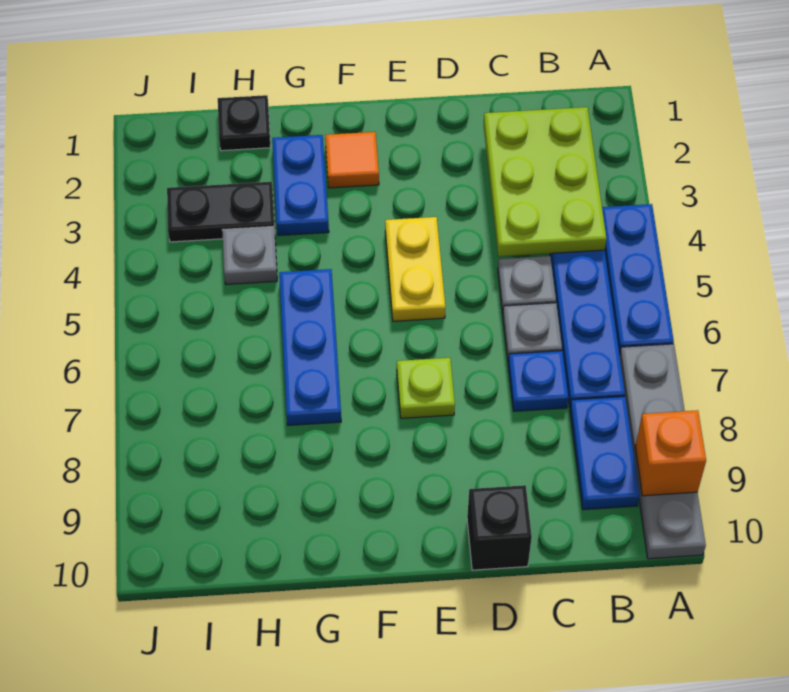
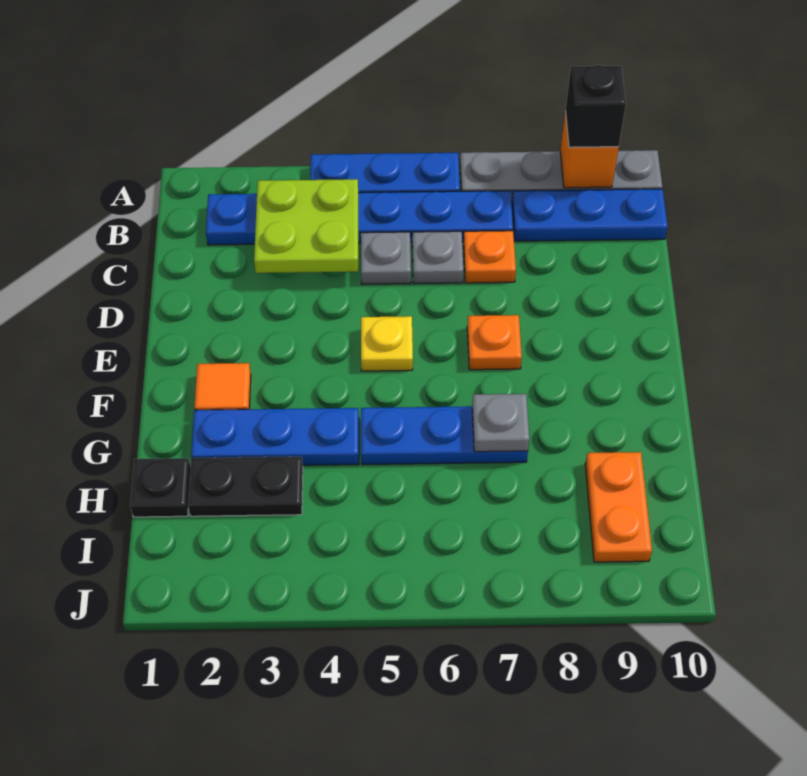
lime 2x3 plate [484,107,606,256] -> lime 2x2 plate [254,179,358,273]
blue 1x2 plate [570,396,639,510] -> blue 1x3 plate [512,189,668,241]
blue 1x1 plate [508,351,568,411] -> orange 1x1 plate [464,231,516,283]
black 1x1 brick [467,485,532,570] -> black 1x1 brick moved to [566,65,626,147]
yellow 1x2 plate [385,217,445,321] -> yellow 1x1 plate [361,316,413,371]
lime 1x1 plate [397,358,455,418] -> orange 1x1 plate [467,315,522,370]
blue 1x2 plate [272,135,329,236] -> blue 1x3 plate [191,408,359,465]
black 1x2 plate [167,182,275,242] -> black 1x2 plate turned to [188,457,303,516]
grey 1x1 plate [222,226,277,284] -> grey 1x1 plate moved to [472,394,529,452]
none -> orange 1x2 plate [585,452,652,562]

